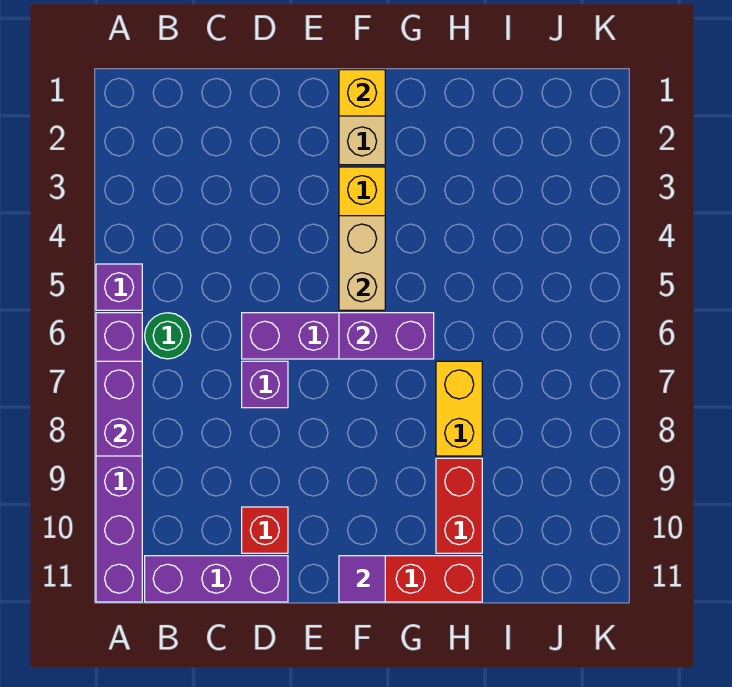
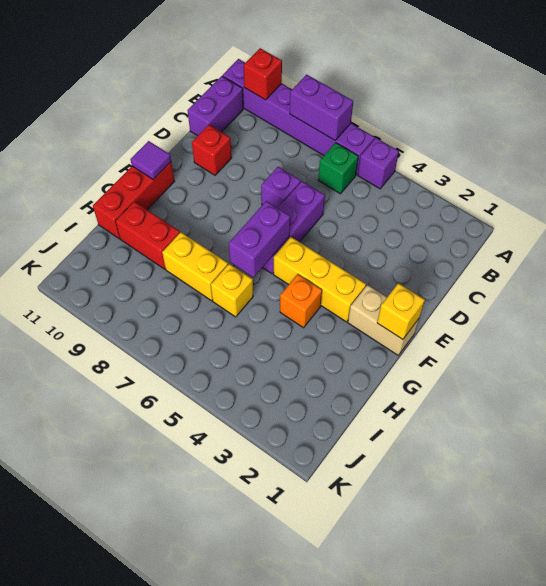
none -> red 1x1 brick [244,48,282,100]
green 1x1 round brick [145,313,191,359] -> green 1x1 brick [318,143,358,194]
purple 1x3 brick [145,556,288,602] -> purple 1x2 brick [188,76,243,136]
tan 1x2 brick [339,216,385,310] -> none
none -> orange 1x1 brick [280,274,322,328]
none -> yellow 1x1 brick [211,264,253,317]

